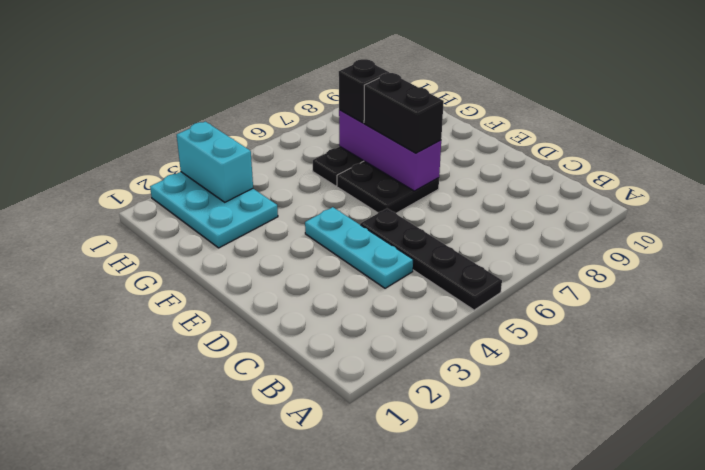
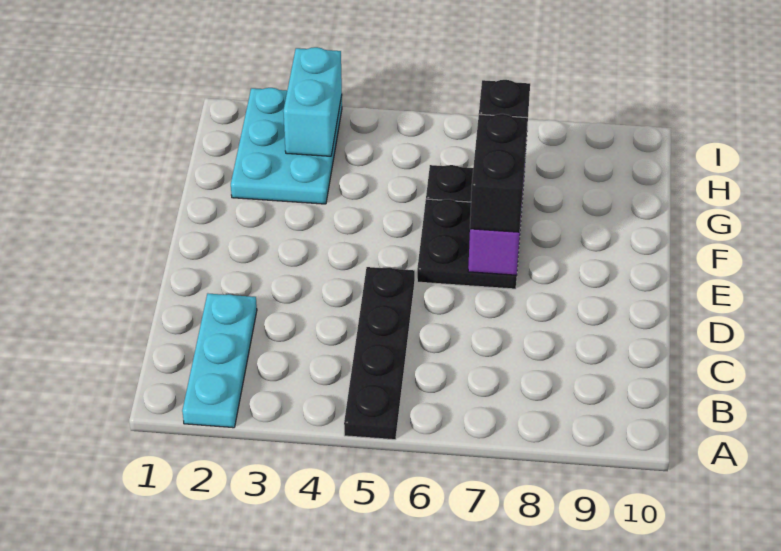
cyan 1x3 plate [305,207,413,288] -> cyan 1x3 plate moved to [182,294,257,428]

